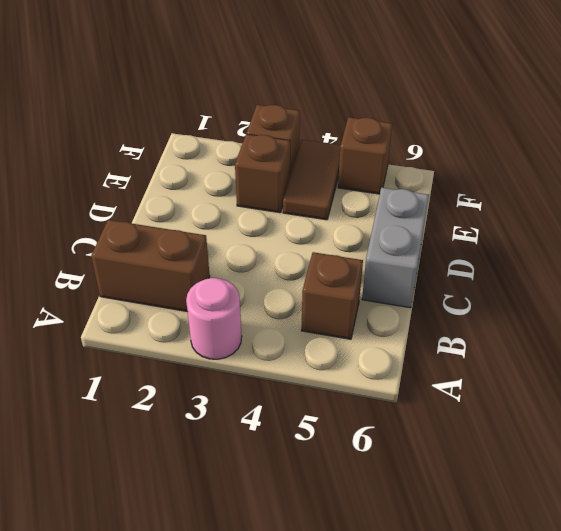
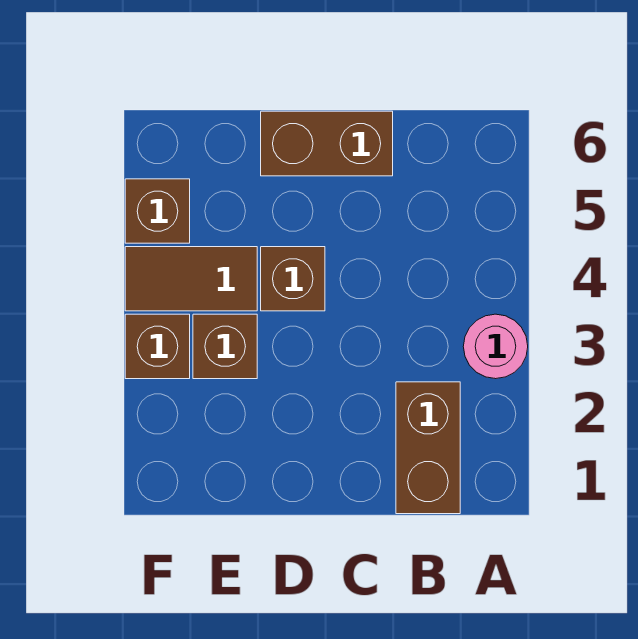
brown 1x1 brick [301,252,363,339] -> brown 1x1 brick moved to [261,247,325,311]
grey 1x2 brick [362,188,429,308] -> brown 1x2 brick [261,111,393,176]

